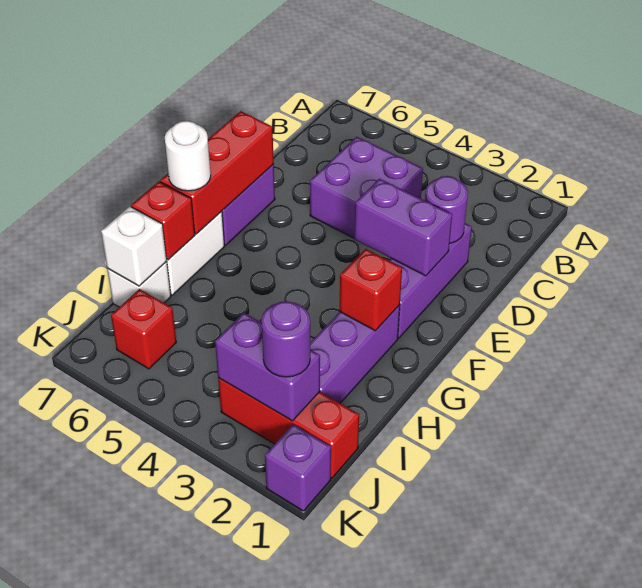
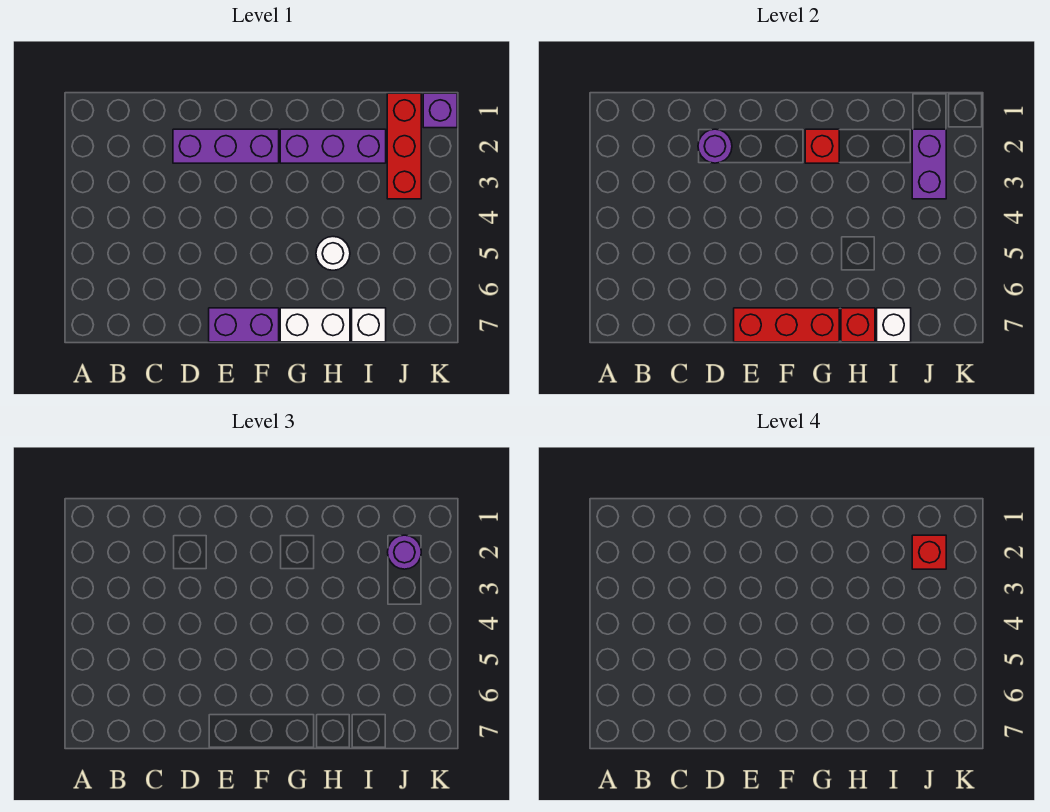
purple 2x2 brick [310,137,423,238] -> none
purple 1x2 brick [354,179,452,276] -> none
white 1x1 round brick [165,121,211,191] -> white 1x1 round brick moved to [316,237,350,270]
red 1x1 brick [111,289,176,369] -> red 1x1 brick moved to [912,535,946,569]

